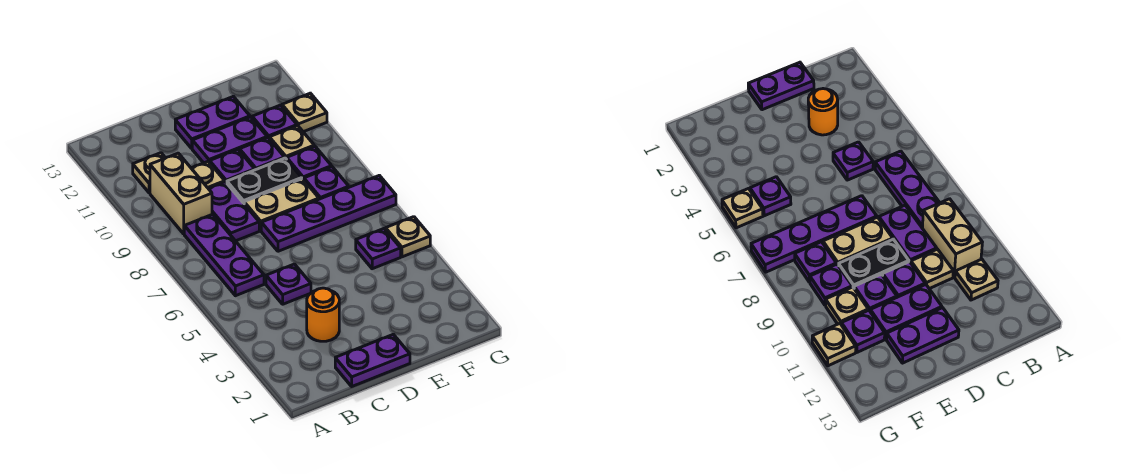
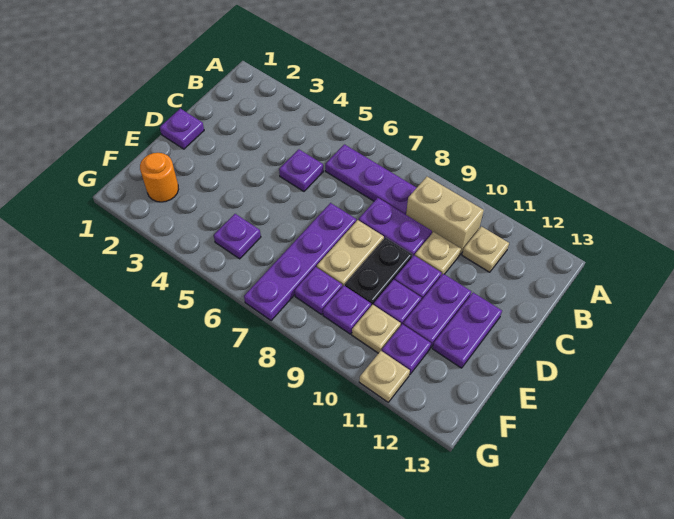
purple 1x2 plate [335,334,410,386] -> purple 1x1 plate [160,109,204,149]
orange 1x1 round brick [307,288,339,341] -> orange 1x1 round brick moved to [140,153,179,202]
tan 1x1 plate [386,217,430,257] -> none

